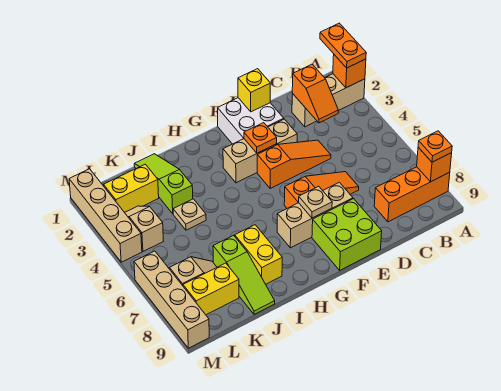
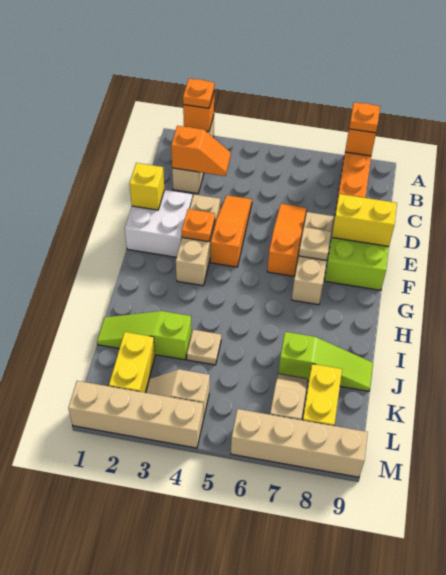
orange 1x2 plate [320,23,366,68] -> orange 1x1 plate [183,78,214,108]
yellow 1x2 brick [235,225,282,284] -> yellow 1x2 brick moved to [332,194,397,246]

